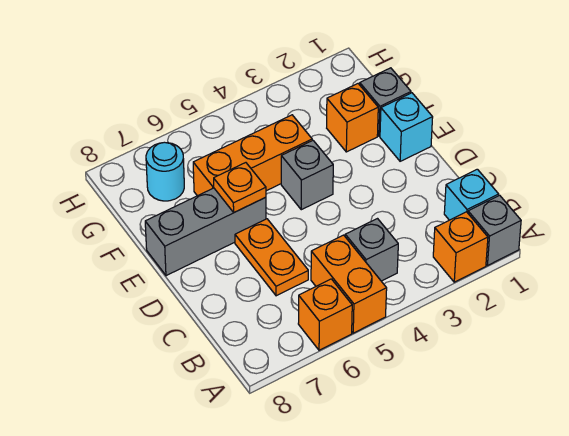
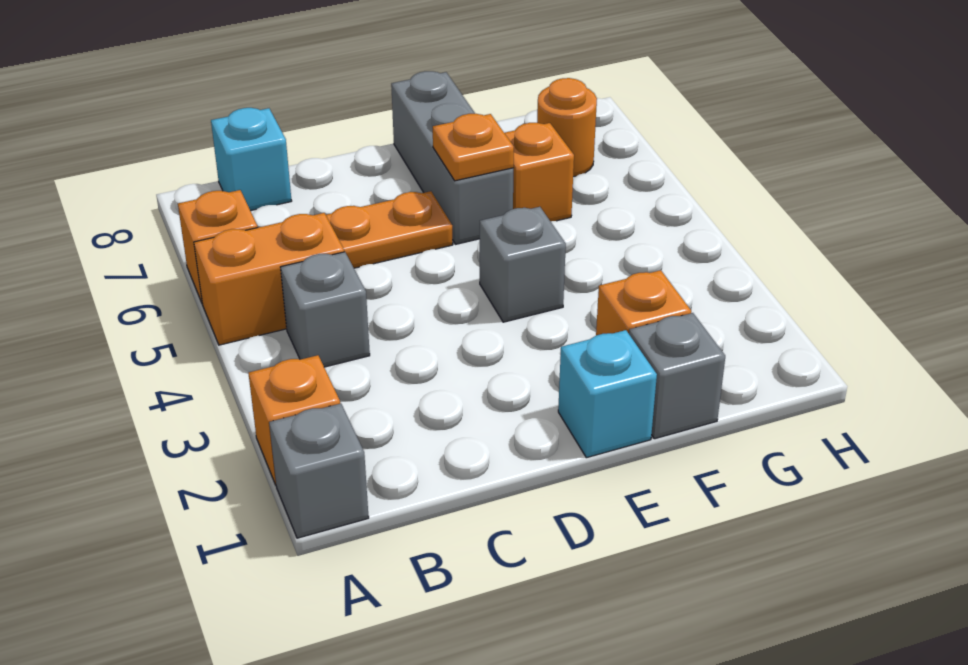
cyan 1x1 brick [444,169,499,220] -> cyan 1x1 brick moved to [211,108,292,211]
orange 1x3 brick [193,115,312,196] -> orange 1x1 brick [505,123,574,221]
cyan 1x1 round brick [146,142,184,201] -> orange 1x1 round brick [537,78,597,177]

